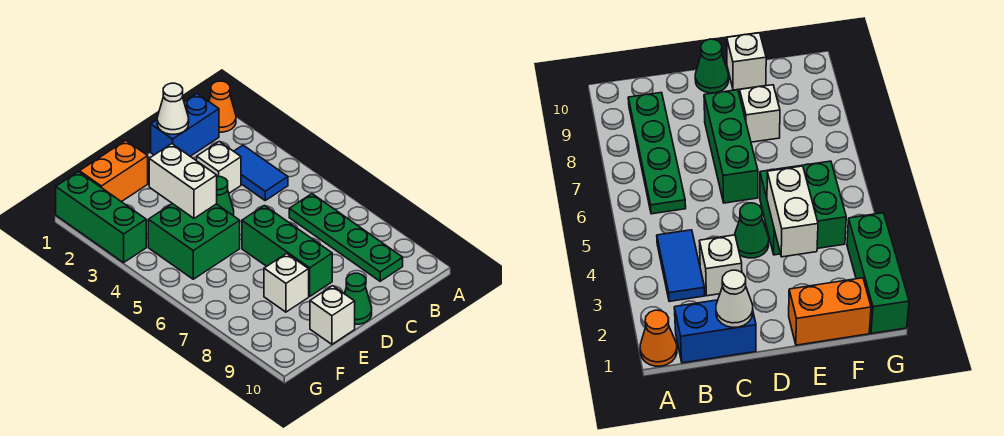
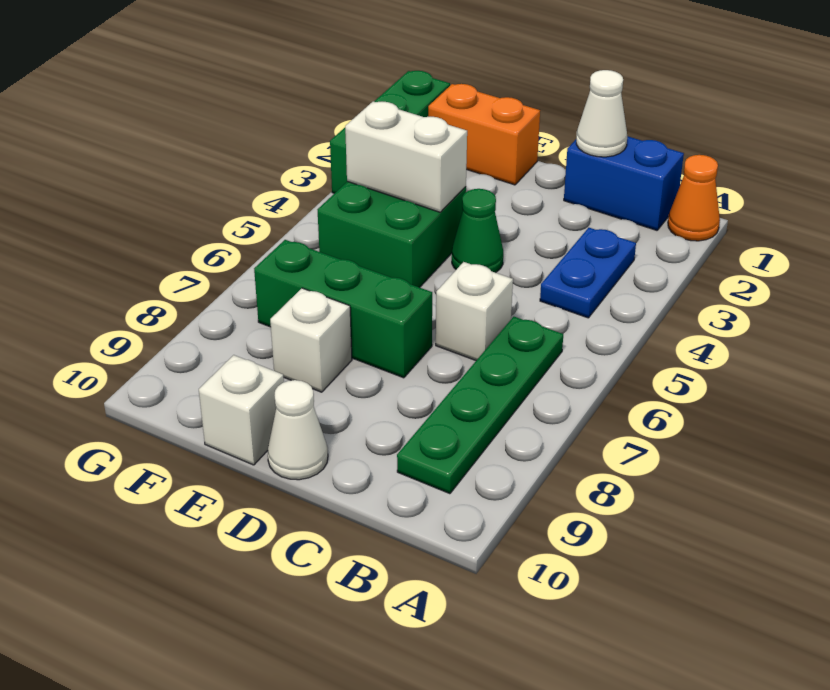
blue 1x2 tile [234,145,288,200] -> blue 1x2 plate [540,228,636,318]
white 1x1 brick [197,141,241,193] -> white 1x1 brick moved to [436,262,513,360]
green 1x3 brick [242,206,332,296] -> green 1x3 brick turned to [254,240,432,378]
green 1x1 cone [345,273,372,324] -> white 1x1 cone [267,380,328,480]
white 1x2 brick [149,144,217,218] -> white 1x2 brick turned to [345,101,467,212]

